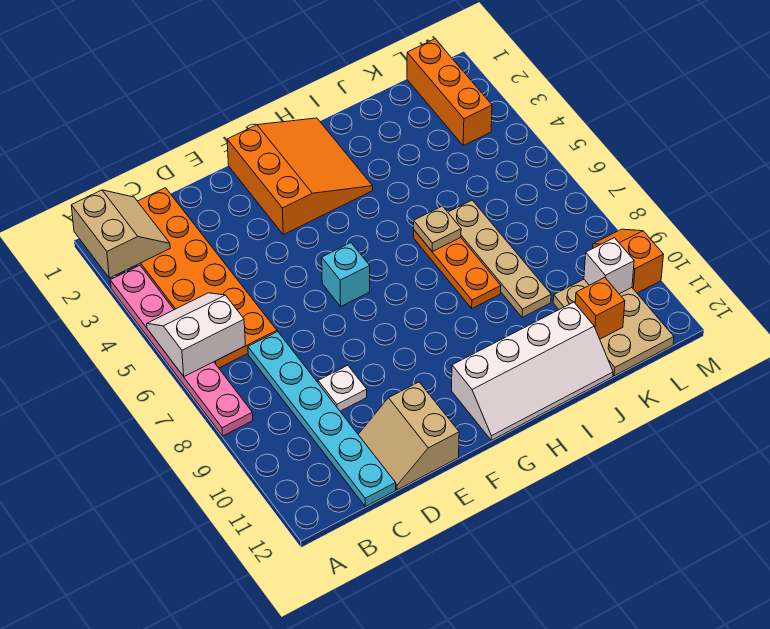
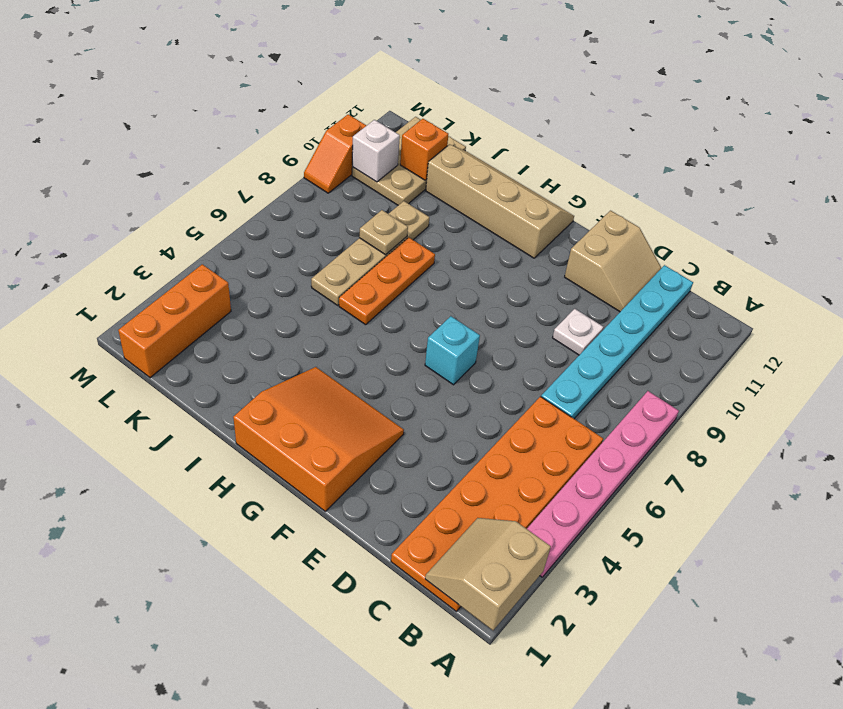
white 2x2 slope [147,293,245,376] -> none
orange 3x3 slope [227,118,373,235] -> orange 3x3 slope turned to [233,367,404,511]
white 2x4 slope [451,302,613,440] -> tan 2x4 slope [426,144,574,258]
tan 1x1 plate [414,206,461,251] -> tan 1x1 plate moved to [359,210,408,255]

